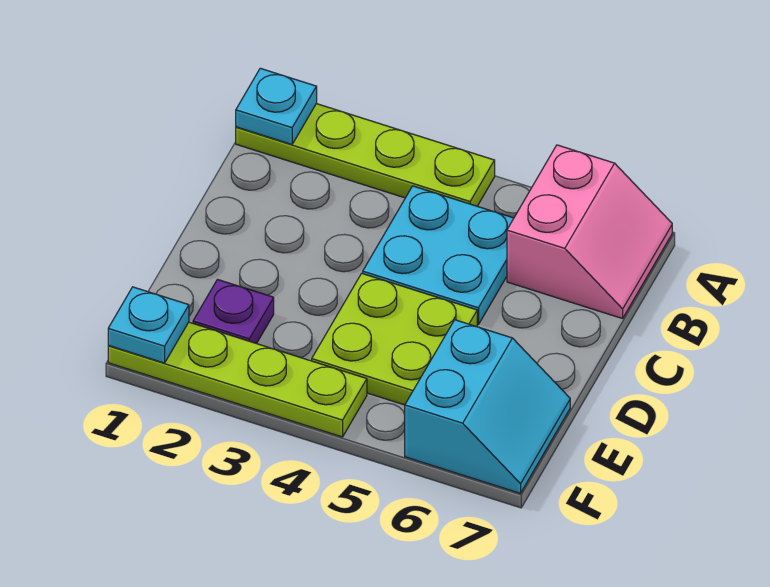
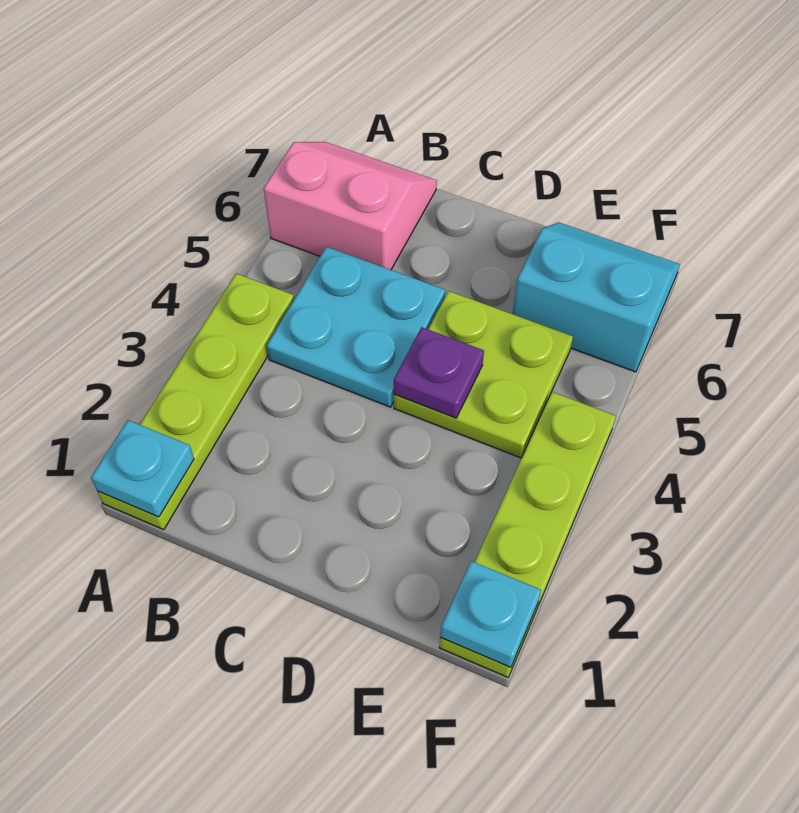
purple 1x1 plate [193,280,274,344] -> purple 1x1 plate moved to [394,327,484,418]

